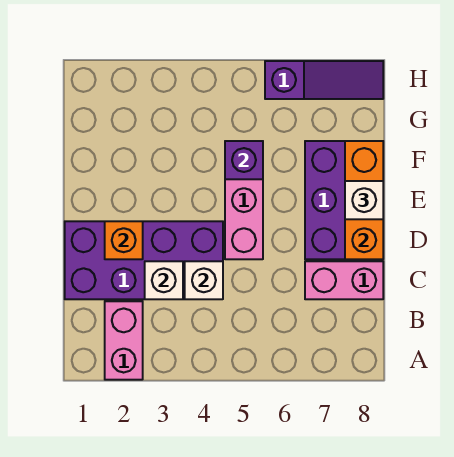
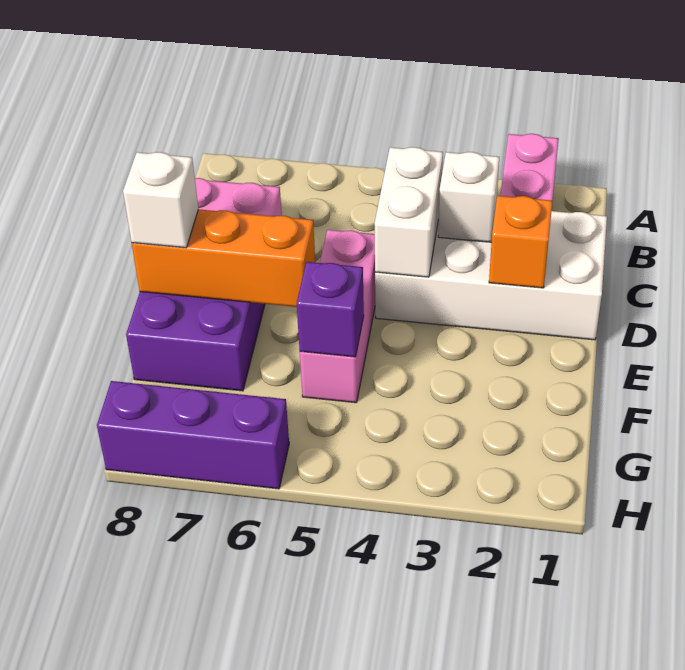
purple 2x4 brick [65,221,223,299] -> white 2x4 brick [375,211,607,340]
white 1x1 brick [185,261,223,299] -> white 1x2 brick [375,147,443,277]
orange 1x3 brick [345,141,383,259] -> orange 1x3 brick turned to [132,209,315,307]
purple 1x3 slope [265,61,383,99] -> purple 1x3 brick [97,381,289,489]

